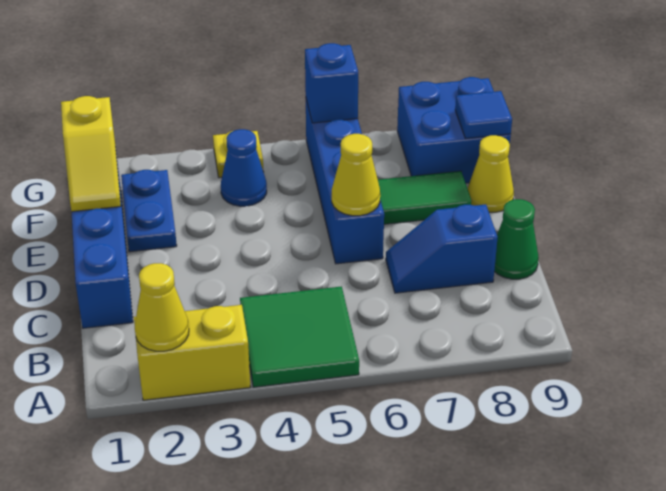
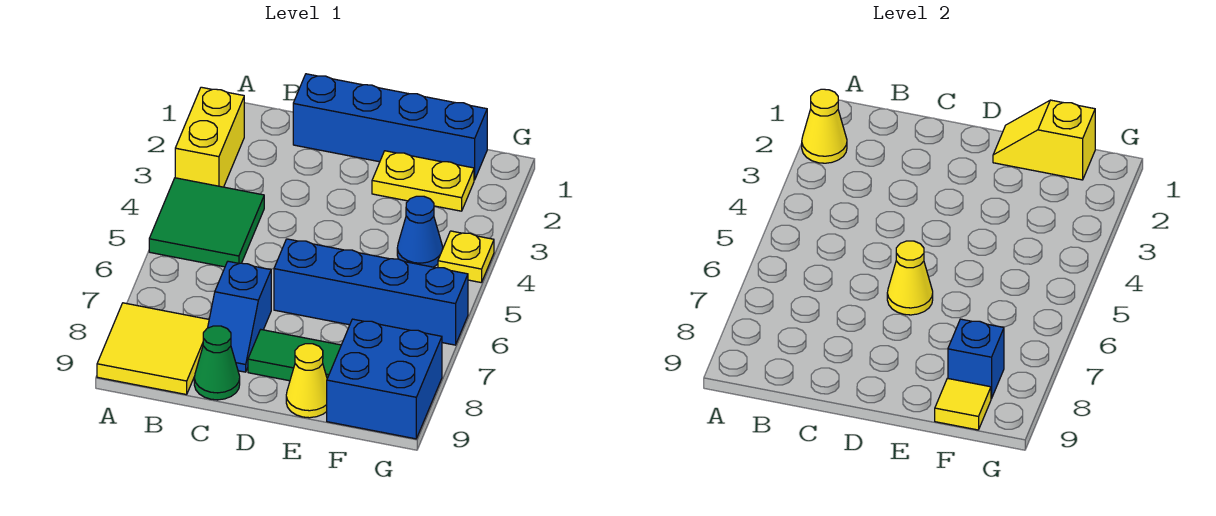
none -> yellow 2x2 tile [97,303,209,395]
blue 1x2 slope [386,204,498,293] -> blue 1x2 slope turned to [208,261,271,372]
blue 1x2 plate [121,170,177,252] -> yellow 1x2 plate [372,151,474,211]
green 1x2 tile [378,171,472,224] -> green 1x2 tile turned to [248,330,341,381]
blue 1x1 tile [455,91,512,139] -> yellow 1x1 tile [935,378,991,430]
blue 1x1 brick [305,43,358,123] -> blue 1x1 brick moved to [948,319,1004,399]

